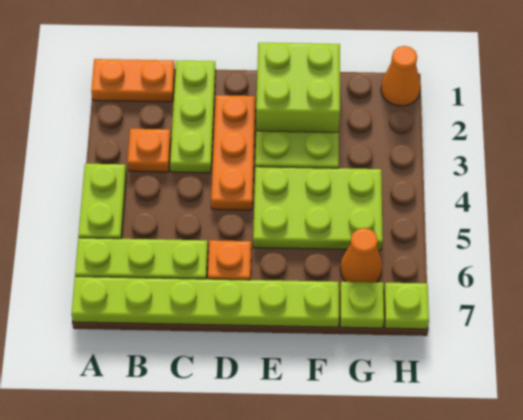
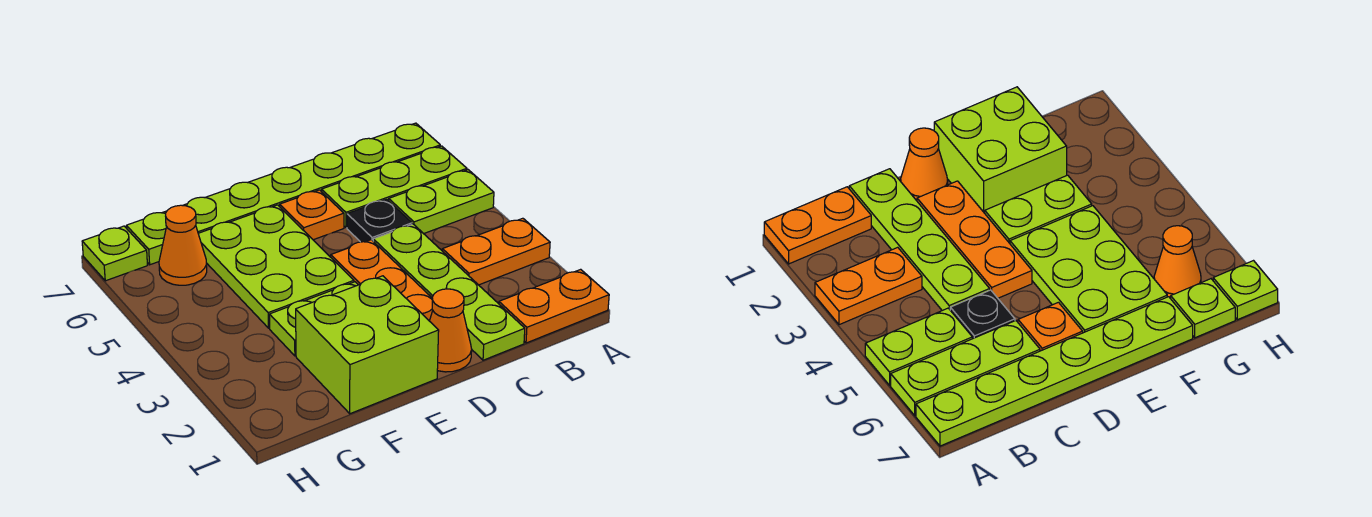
lime 1x2 plate [78,164,126,239] -> lime 1x2 plate turned to [389,170,494,234]
orange 1x1 plate [128,129,171,172] -> orange 1x2 plate [442,218,550,285]
lime 1x3 plate [170,61,216,173] -> lime 1x4 plate [373,224,525,360]
none -> black 1x1 plate [347,199,412,242]
lime 2x3 plate [253,167,383,250] -> lime 2x3 plate turned to [198,205,354,328]
orange 1x1 cone [381,46,421,106] -> orange 1x1 cone moved to [430,289,472,372]

